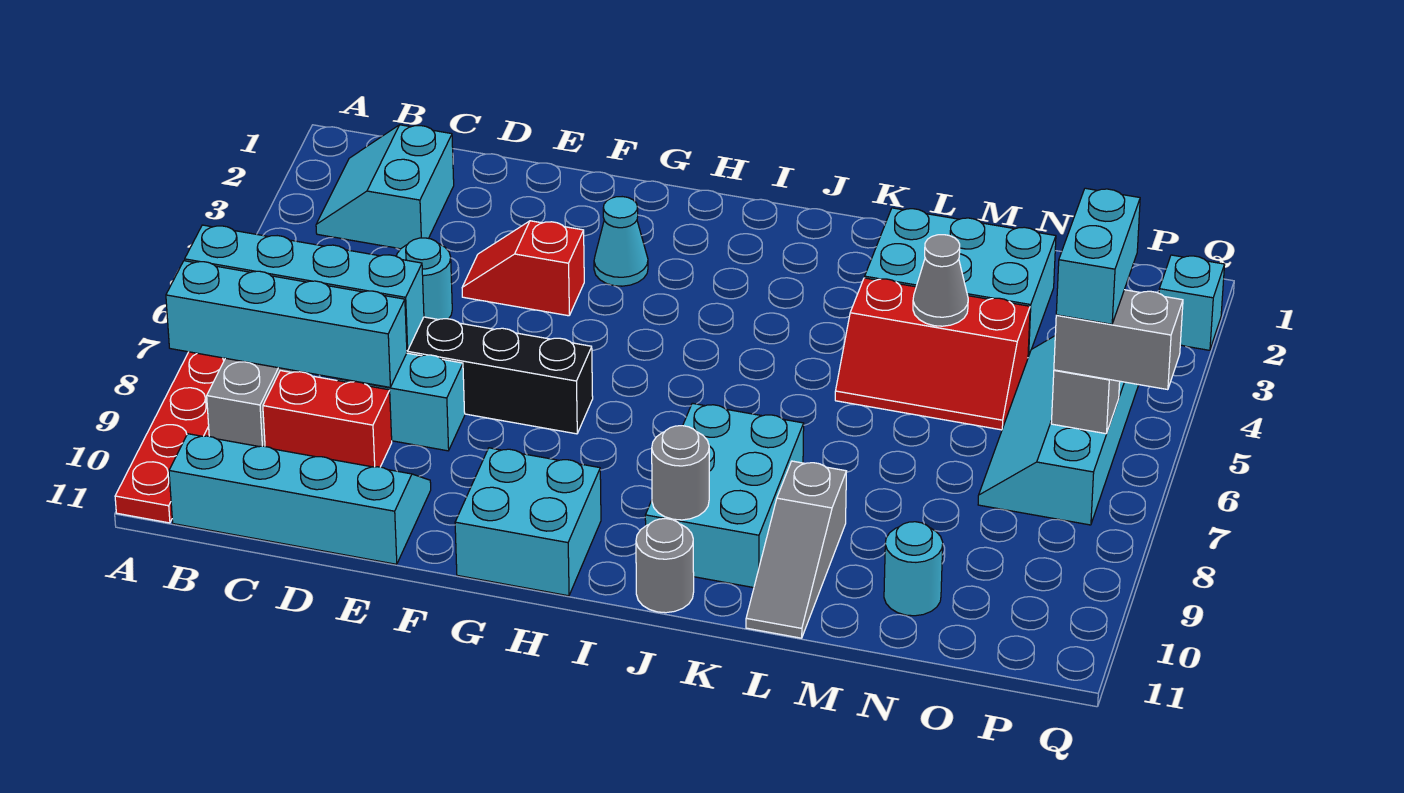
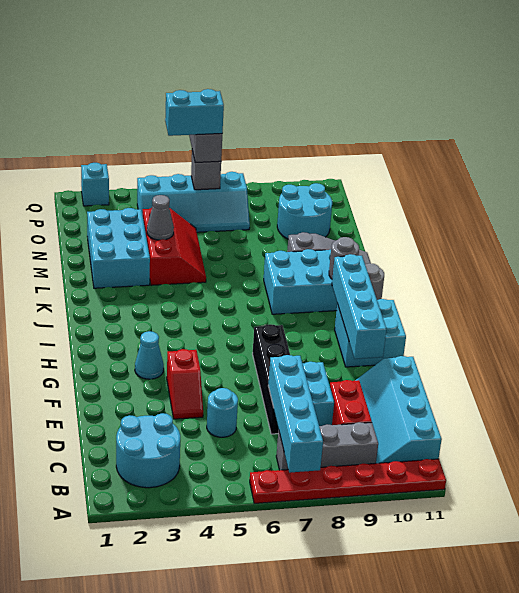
cyan 1x4 brick [166,261,407,387] -> cyan 1x4 brick moved to [332,254,387,359]
cyan 2x2 slope [316,125,454,249] -> cyan 2x2 round brick [116,413,180,488]
cyan 1x1 round brick [884,522,943,616] -> cyan 2x2 round brick [277,183,332,239]

